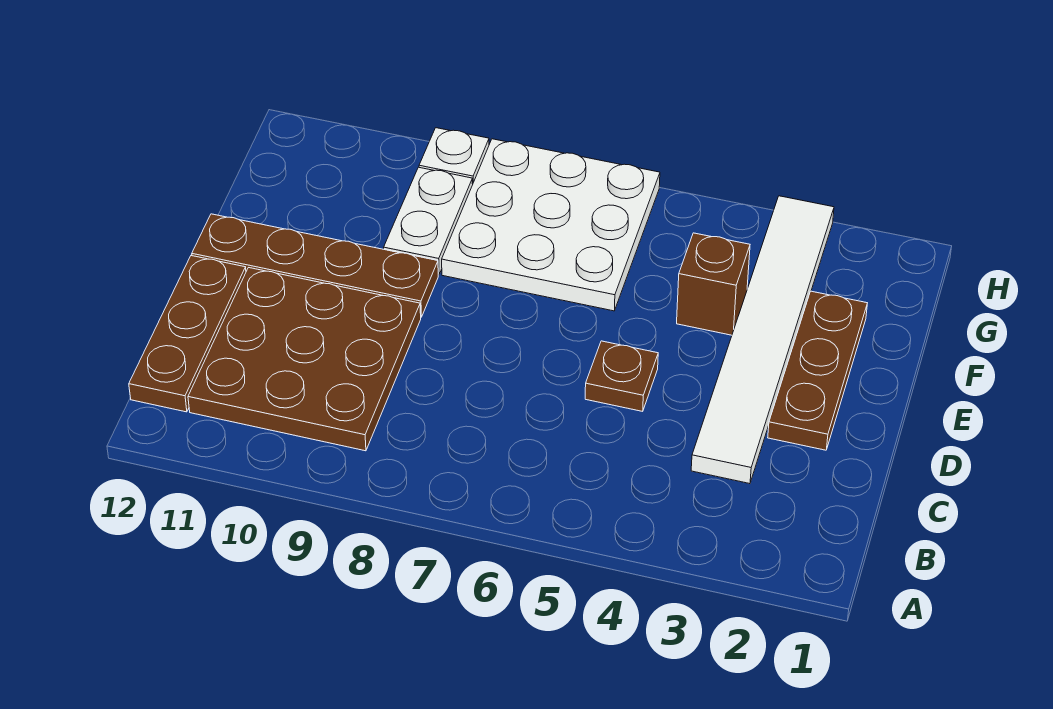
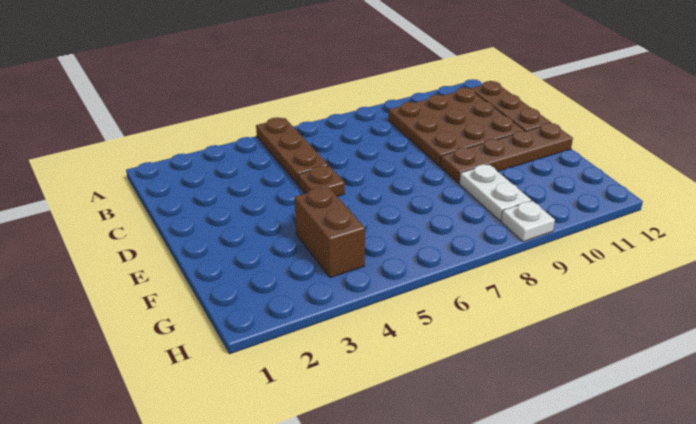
white 1x6 tile [691,196,834,484] -> none
brown 1x3 plate [768,291,867,450] -> brown 1x3 plate moved to [256,117,328,185]
brown 1x1 brick [677,233,750,335] -> brown 1x2 brick [295,187,365,278]
white 3x3 plate [442,139,660,311] -> none

